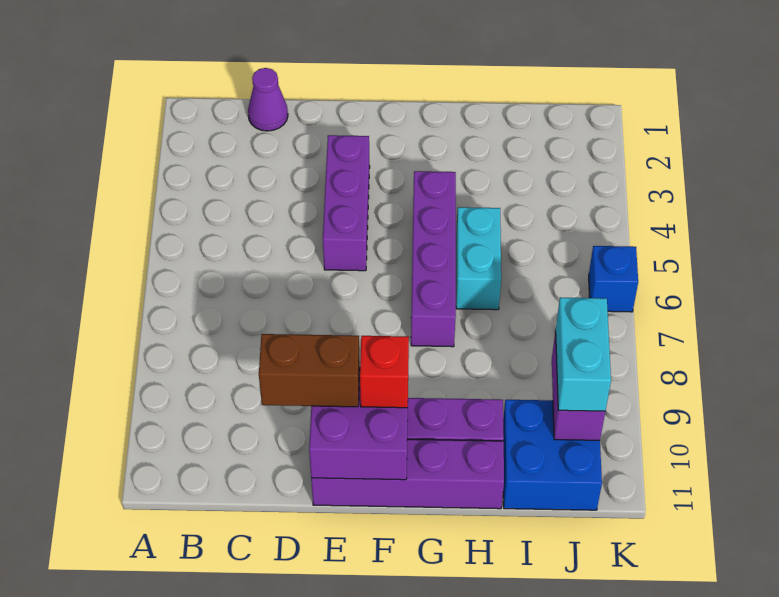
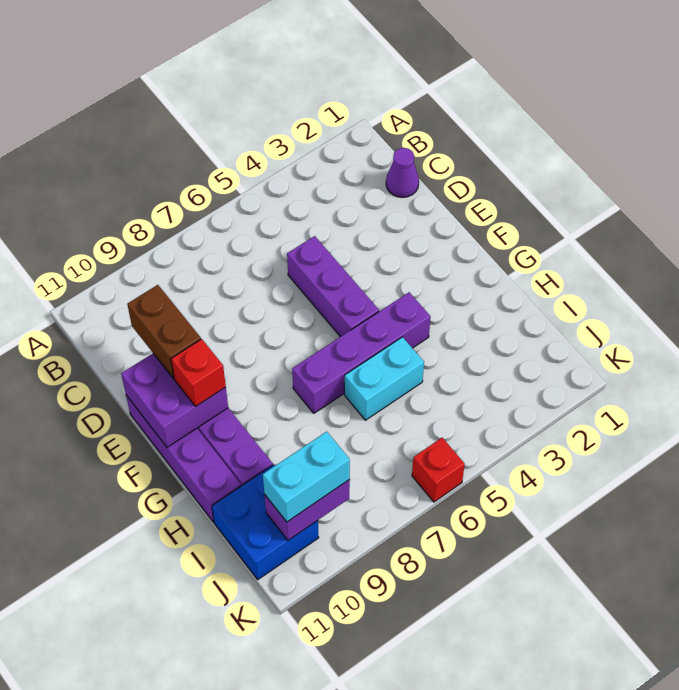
purple 1x3 brick [323,135,370,271] -> purple 1x3 brick turned to [287,236,379,337]
blue 1x1 brick [589,246,638,312] -> red 1x1 brick [412,438,465,502]

